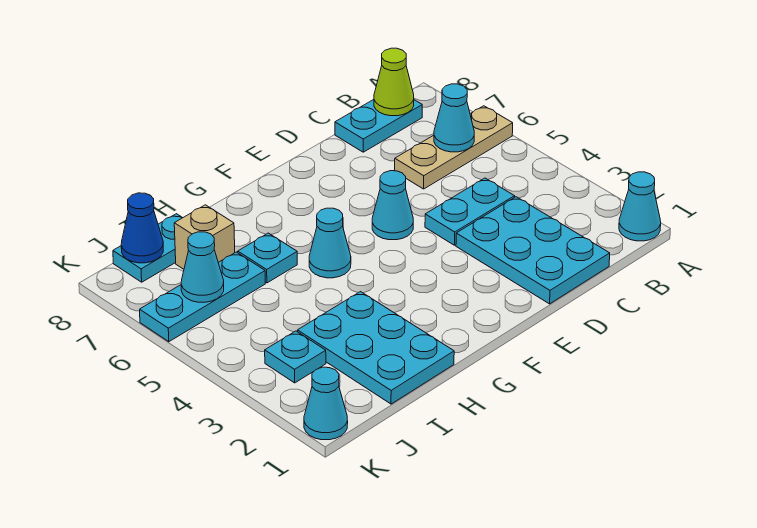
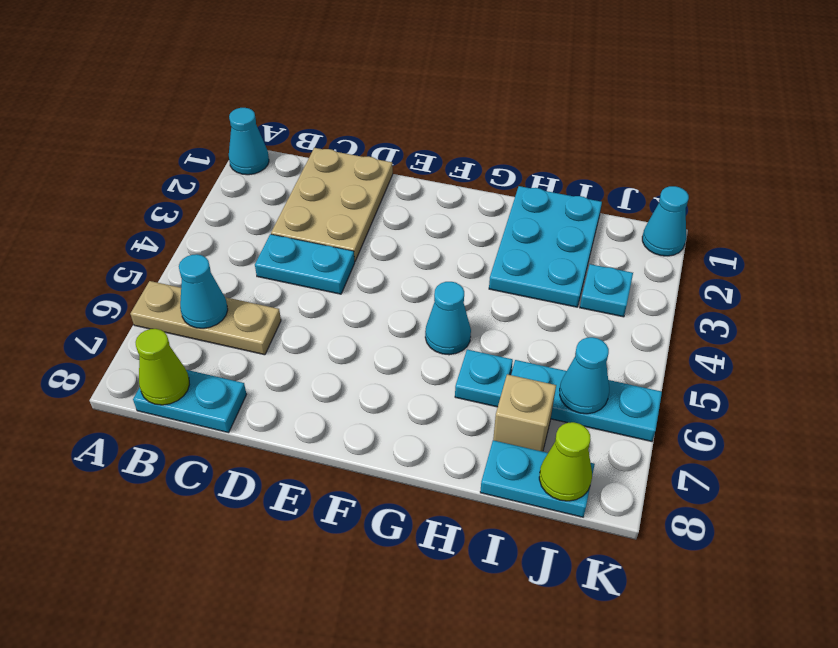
cyan 2x3 plate [456,197,610,304] -> tan 2x3 plate [271,148,393,261]
cyan 1x1 cone [372,171,413,240] -> none
blue 1x1 cone [121,193,163,263] -> lime 1x1 cone [539,422,592,501]

